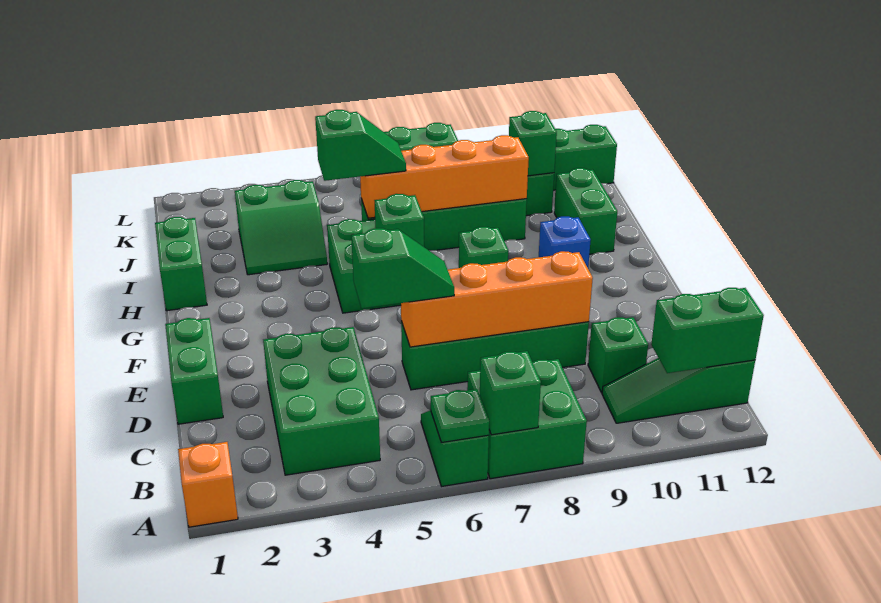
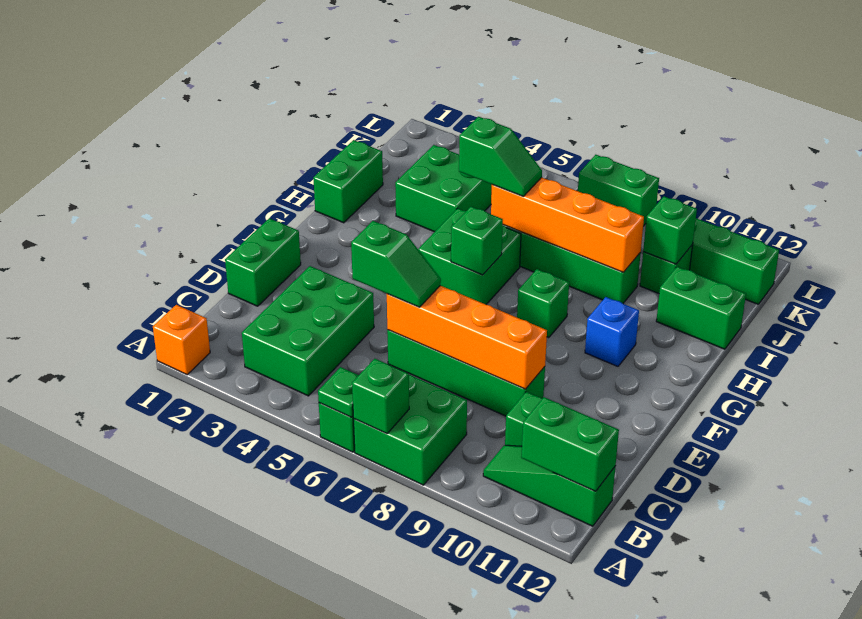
green 1x2 brick [554,168,617,254] -> green 1x2 brick turned to [656,267,746,349]
green 2x2 slope [235,180,327,275] -> green 2x2 brick [395,145,492,232]

